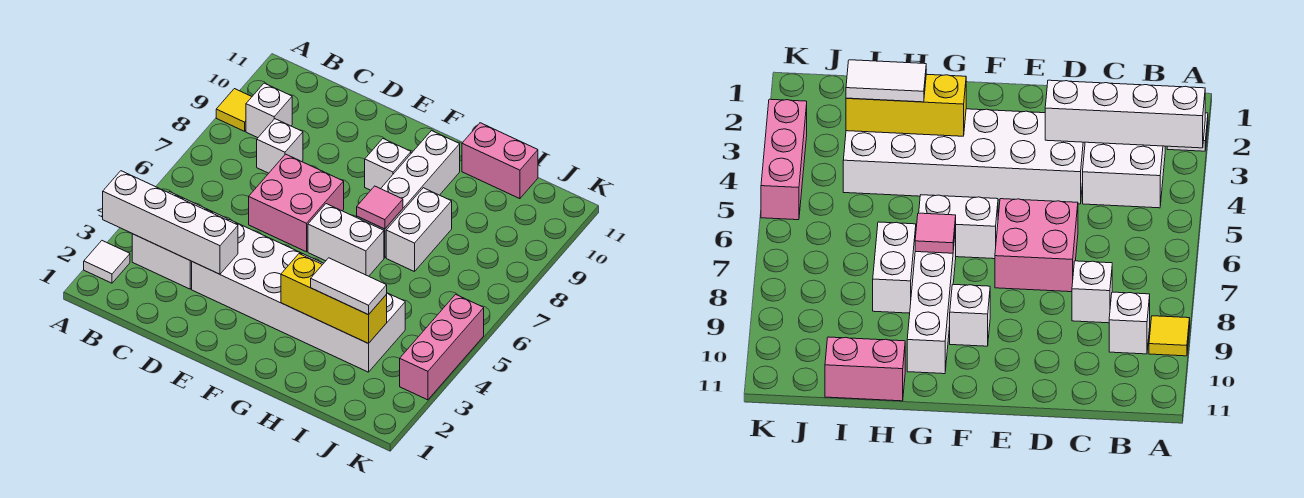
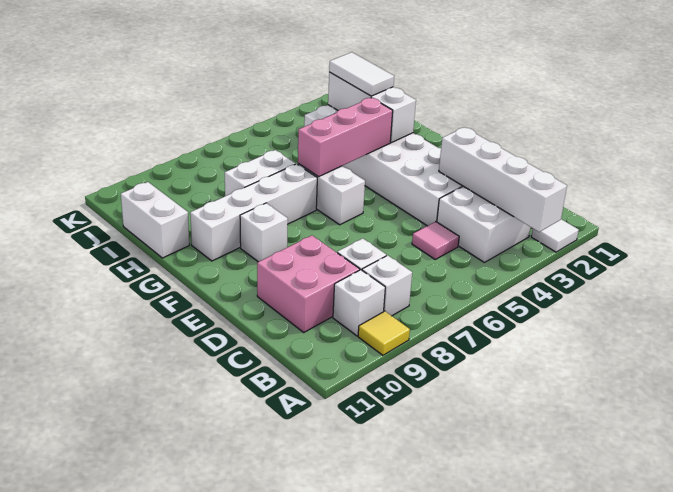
none -> white 1x1 brick [362,255,412,316]
pink 2x2 brick [249,154,344,252] -> pink 2x2 brick moved to [257,235,360,332]
yellow 1x3 brick [281,254,387,344] -> white 1x3 brick [328,72,416,143]
pink 1x1 tile [357,186,403,229] -> pink 1x1 tile moved to [412,222,459,259]
pink 1x2 brick [462,123,538,199] -> white 1x2 brick [121,182,189,258]
pink 1x3 brick [400,294,484,400] -> pink 1x3 brick moved to [298,98,393,176]

